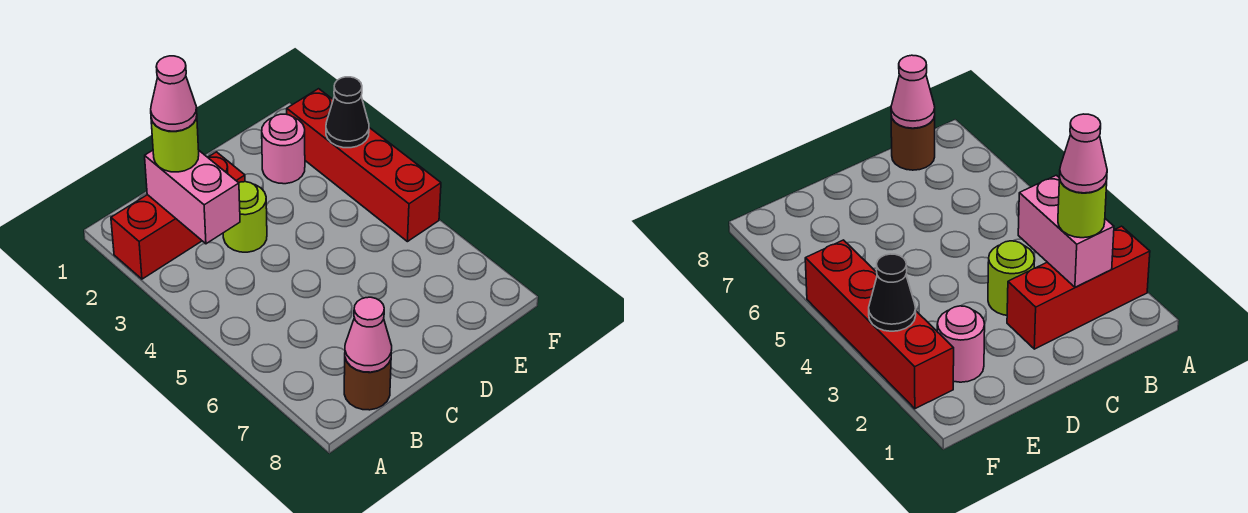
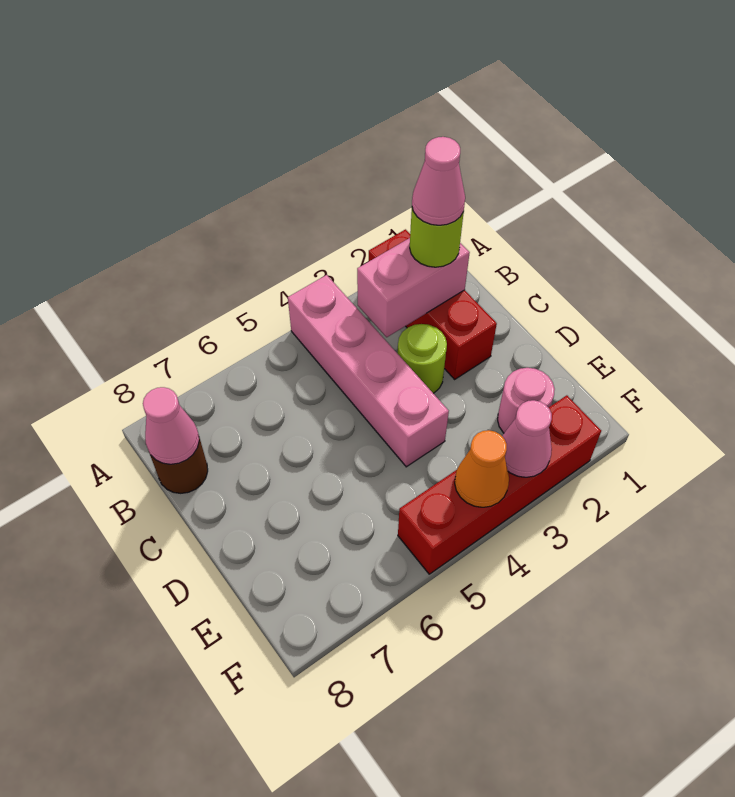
none -> pink 1x4 brick [288,275,449,467]
black 1x1 cone [326,77,369,148] -> pink 1x1 cone [502,400,552,477]
none -> orange 1x1 cone [455,430,509,507]

